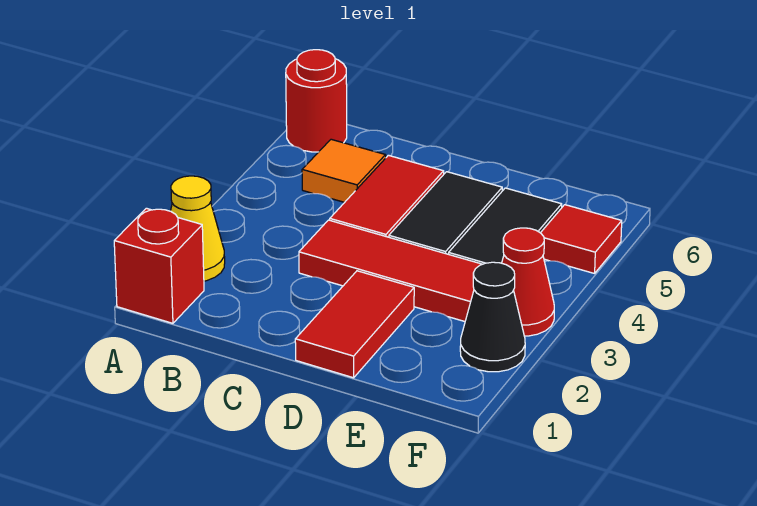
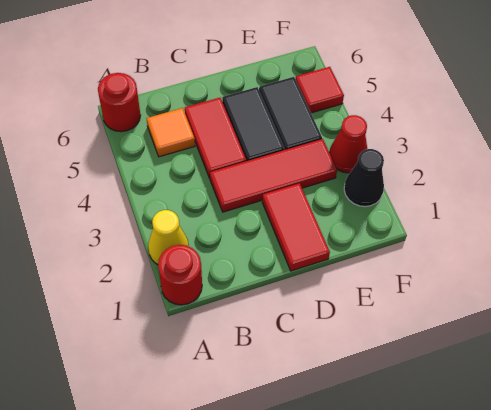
red 1x1 brick [114,208,204,323] -> red 1x1 round brick [158,245,202,305]

